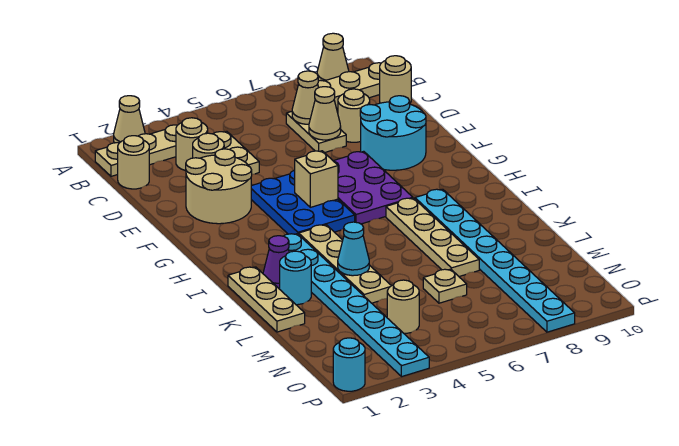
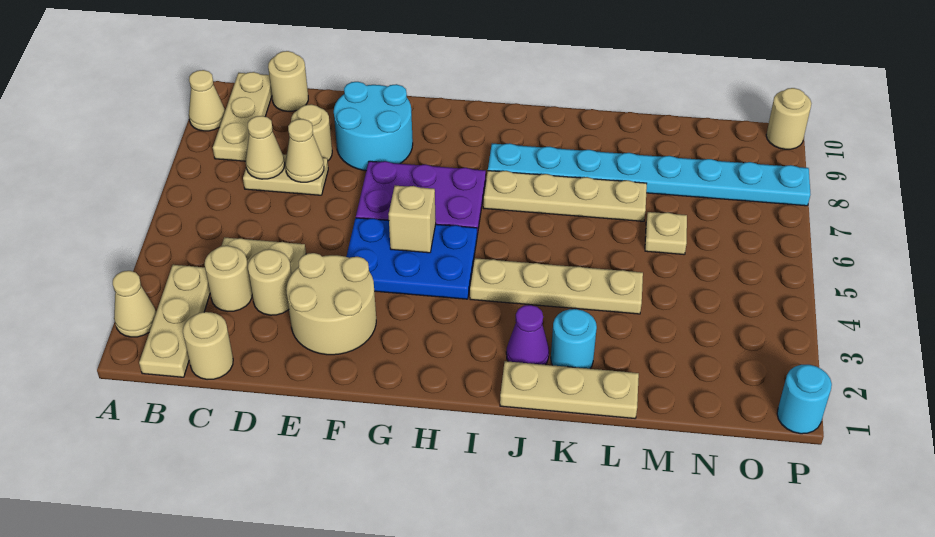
cyan 1x8 plate [284,234,429,377] -> none
cyan 1x1 cone [338,222,369,276] -> none
tan 1x1 round brick [387,280,419,333] -> tan 1x1 round brick moved to [766,88,811,149]

